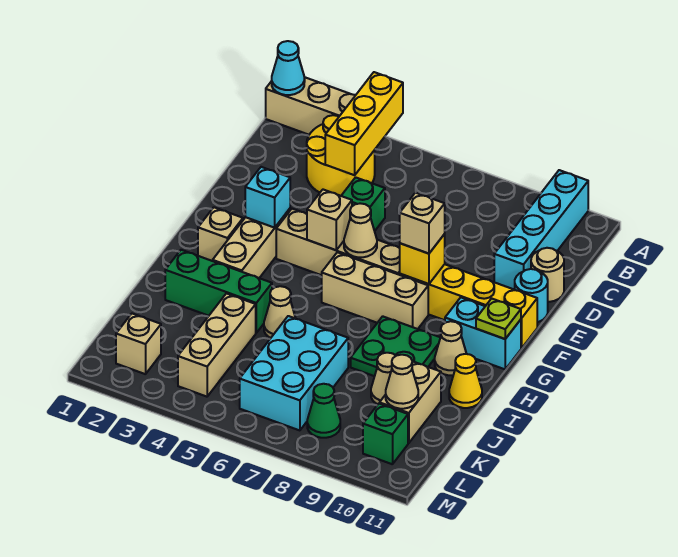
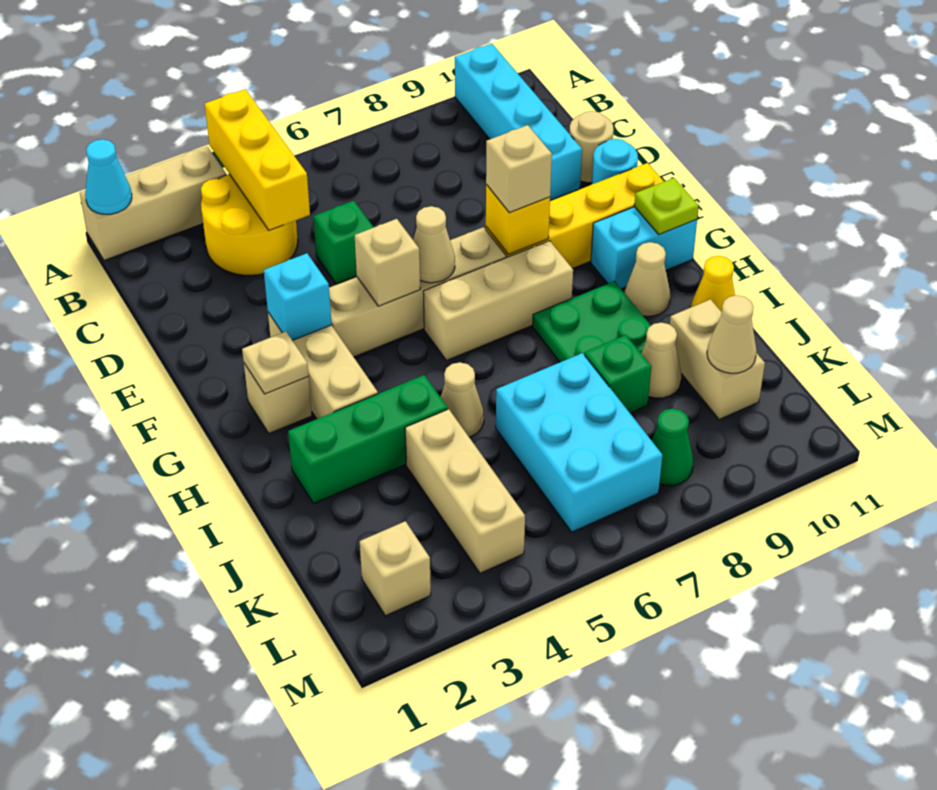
none -> tan 1x1 plate [242,332,309,394]
green 1x1 brick [363,404,408,464] -> green 1x1 brick moved to [585,335,651,413]

